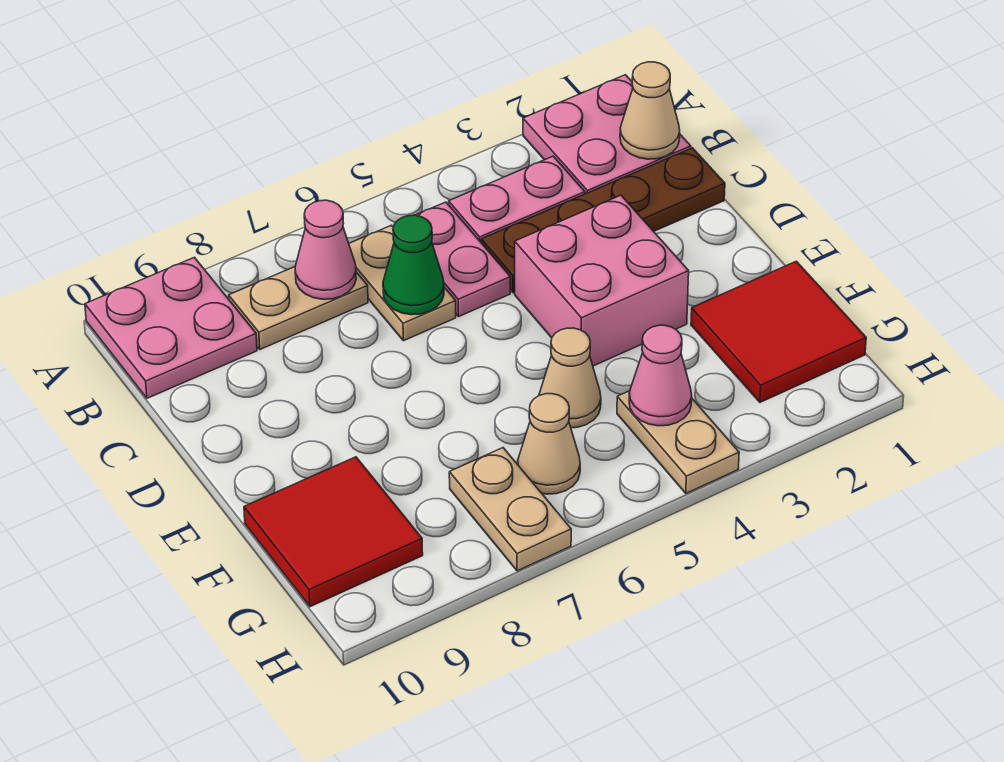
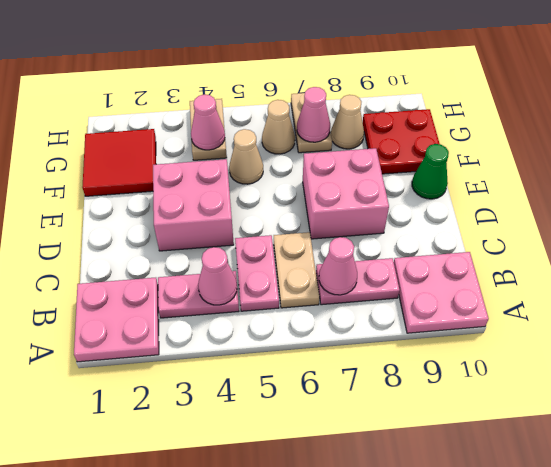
tan 1x1 cone [620,62,680,159] -> tan 1x1 cone moved to [331,95,364,149]
none -> pink 1x1 cone [198,247,237,305]
tan 1x2 plate [229,267,368,349] -> pink 1x2 plate [316,258,399,305]
brown 1x4 plate [481,148,725,293] -> none
green 1x1 cone [383,215,444,315] -> green 1x1 cone moved to [412,144,449,199]
none -> pink 2x2 brick [303,148,389,239]
red 2x2 tile [244,457,423,607] -> red 2x2 plate [363,109,440,174]
none -> pink 1x1 cone [297,87,330,142]

